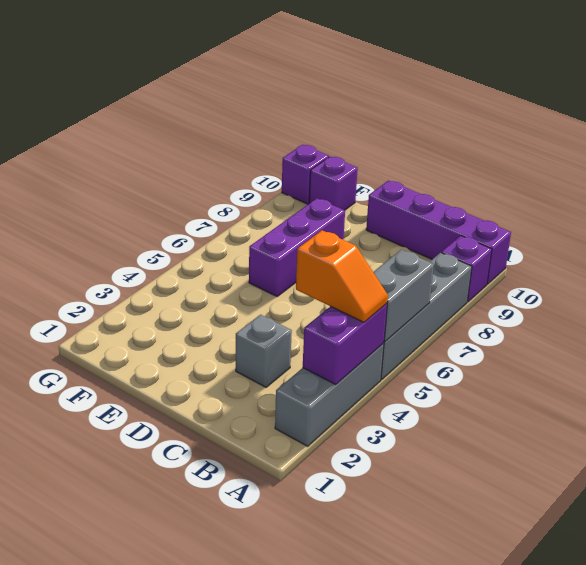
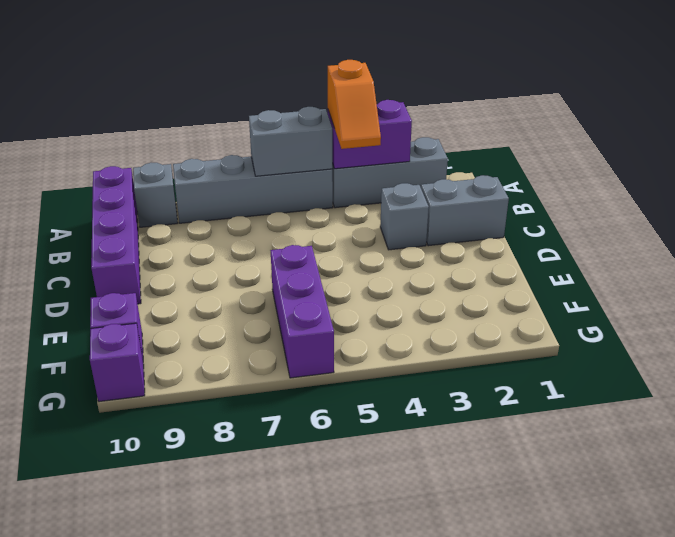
orange 1x2 slope [296,230,388,322] -> orange 1x2 slope turned to [328,60,381,149]
purple 1x1 brick [441,236,492,302] -> grey 1x1 brick [133,163,177,227]
none -> grey 1x2 brick [421,175,509,246]
purple 1x3 brick [249,198,345,296] -> purple 1x3 brick turned to [270,245,334,378]

